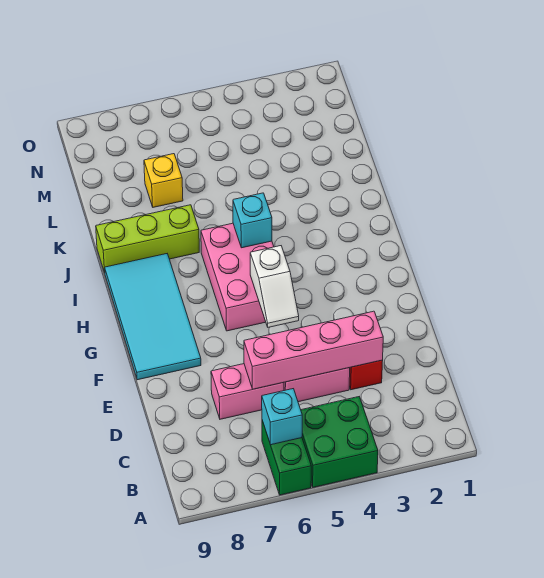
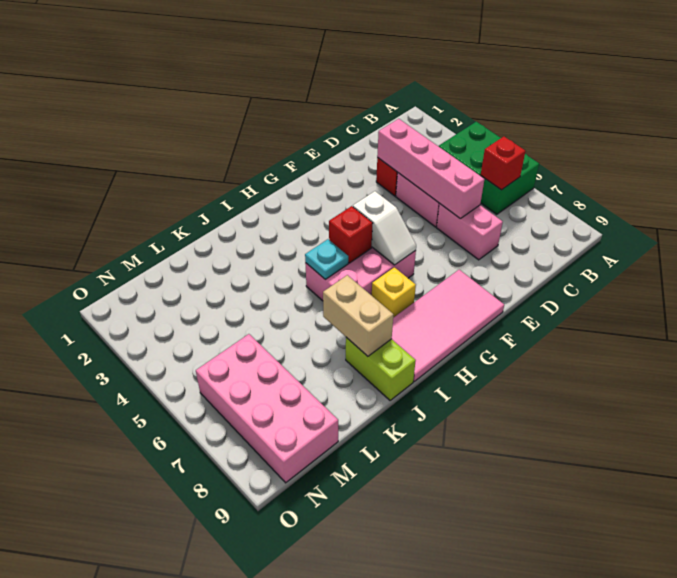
cyan 1x1 brick [262,389,302,445] -> red 1x1 brick [481,137,525,190]
white 1x2 slope [250,246,299,327] -> white 1x2 slope turned to [353,191,416,265]
cyan 2x4 tile [105,254,201,380] -> pink 2x4 tile [392,270,504,381]
none -> red 1x1 brick [329,206,373,263]
cyan 1x1 brick [233,193,272,248] -> cyan 1x1 plate [305,239,348,279]
lime 1x3 brick [96,205,199,273] -> lime 1x2 brick [346,337,416,401]
none -> tan 1x2 brick [323,275,393,356]
yellow 1x1 brick [144,154,183,207] -> yellow 1x1 brick moved to [372,267,416,318]
none -> pink 2x4 brick [196,334,338,483]

